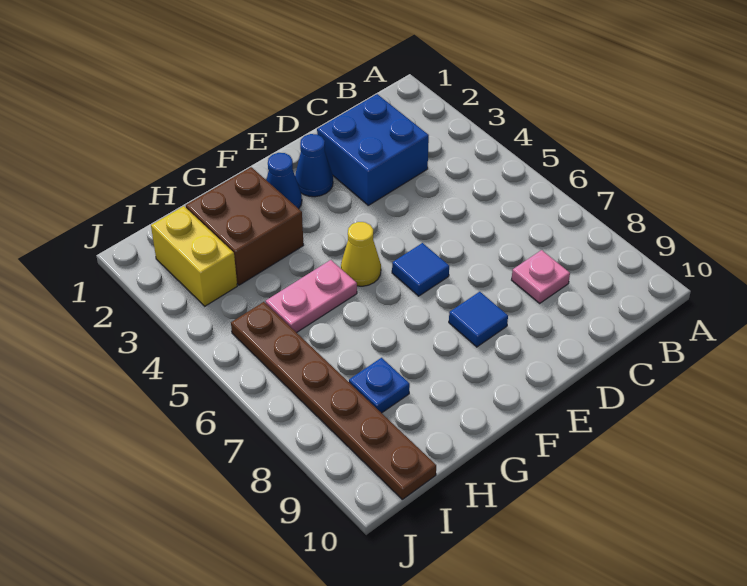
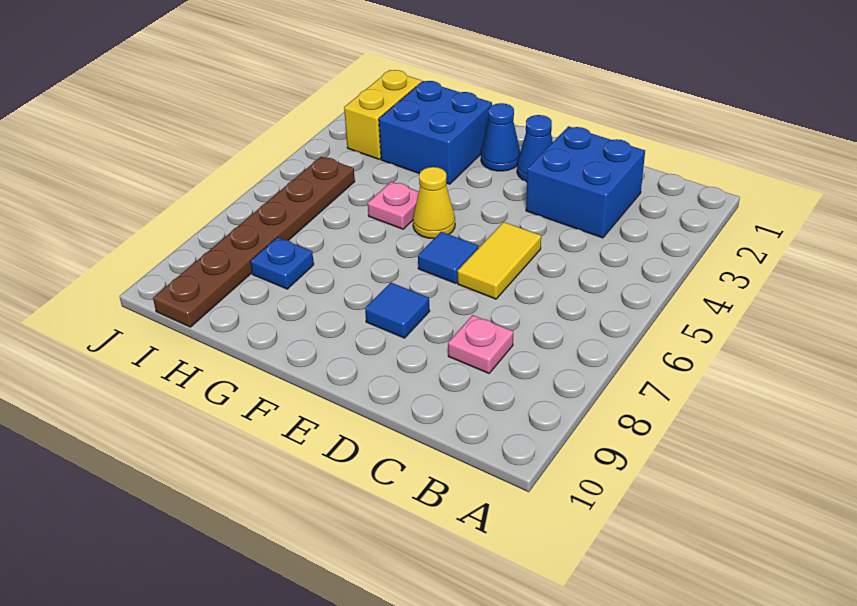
none -> yellow 1x2 tile [458,222,541,299]
brown 2x2 brick [186,167,304,285] -> blue 2x2 brick [379,81,492,184]
pink 1x2 plate [266,260,357,333] -> pink 1x1 plate [368,182,419,229]

